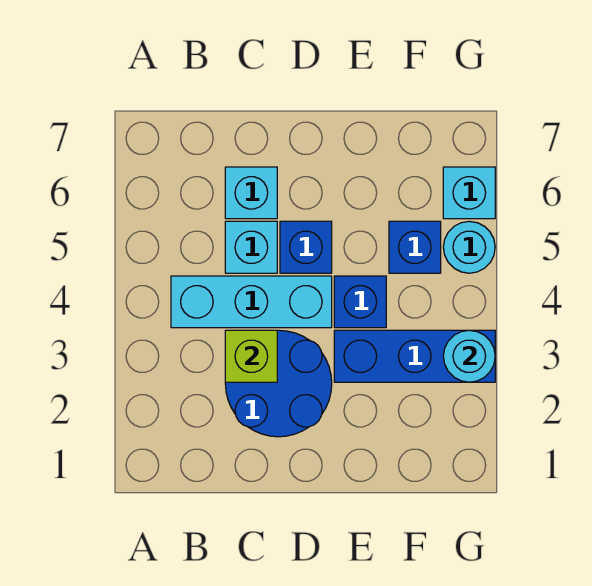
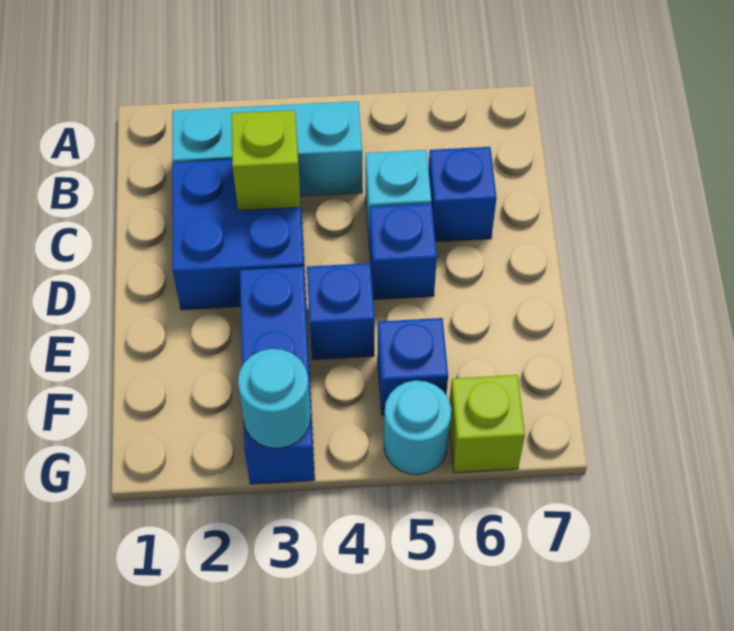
cyan 1x3 brick [171,276,332,328] -> cyan 1x3 brick turned to [172,101,362,196]
blue 2x2 round brick [225,330,332,437] -> blue 2x2 brick [172,160,306,310]
cyan 1x1 brick [225,167,277,219] -> blue 1x1 brick [428,147,497,242]
cyan 1x1 brick [443,167,495,219] -> lime 1x1 brick [450,375,525,473]

